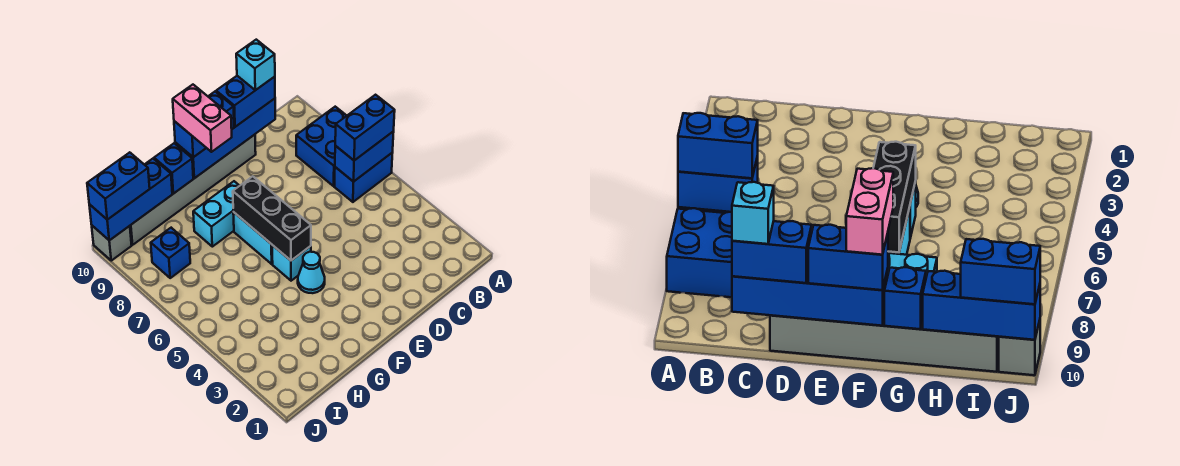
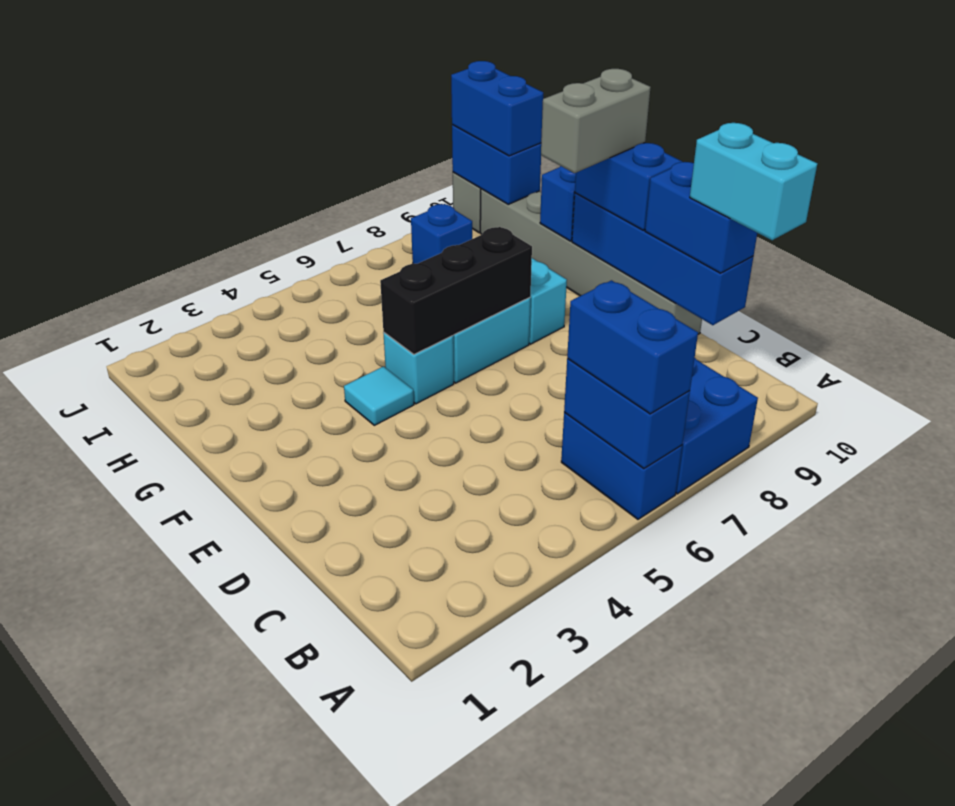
cyan 1x1 brick [236,40,275,90] -> cyan 1x2 brick [690,123,817,240]
cyan 1x1 cone [298,252,325,293] -> cyan 1x1 tile [344,366,414,425]
pink 1x2 brick [173,85,232,152] -> grey 1x2 brick [541,69,651,173]
blue 1x3 brick [89,159,172,240] -> blue 1x2 brick [452,125,541,204]

